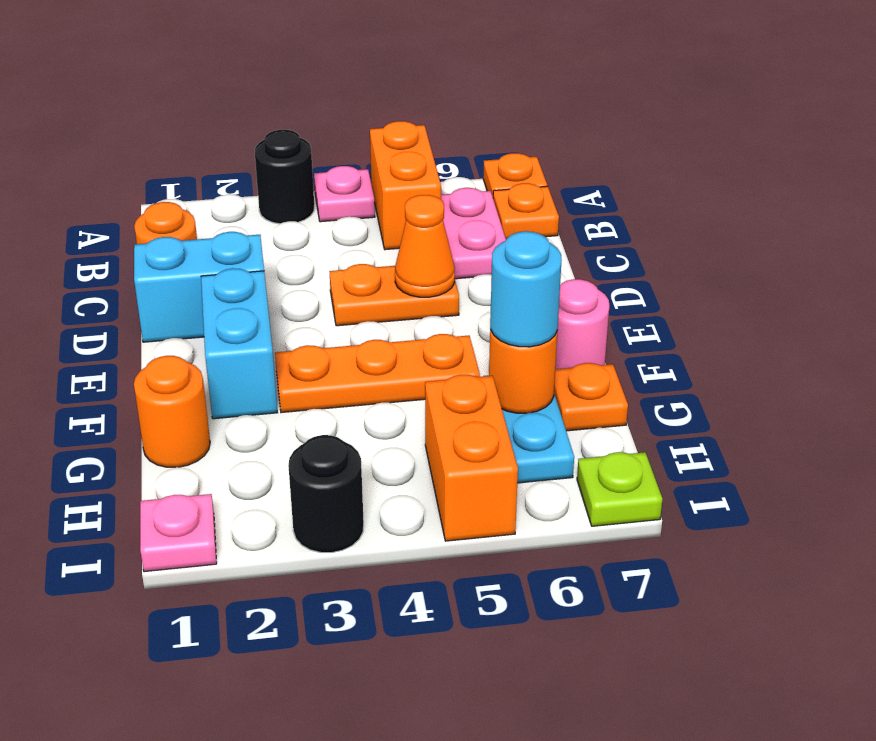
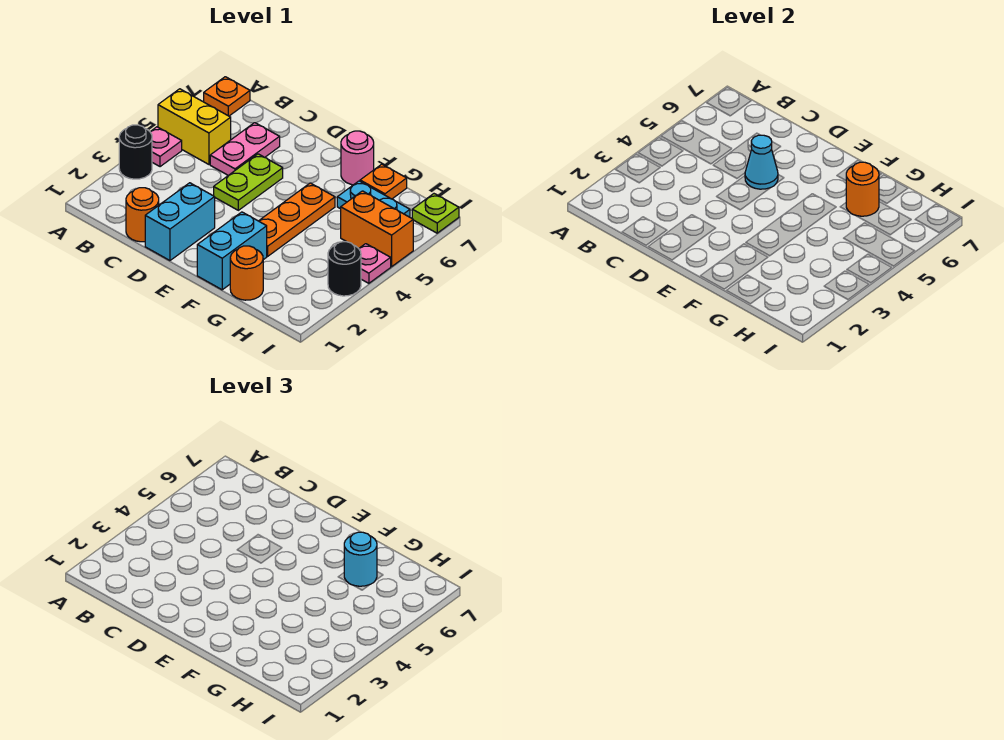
orange 1x2 brick [370,121,441,250] -> yellow 1x2 brick [158,89,231,164]
pink 1x2 plate [441,188,506,279] -> pink 1x2 plate turned to [210,123,280,175]
orange 1x1 plate [493,183,559,239] -> none
orange 1x2 plate [329,264,459,326] -> lime 1x2 plate [214,154,283,210]
orange 1x1 cone [395,195,455,297] -> cyan 1x1 cone [745,135,778,189]
cyan 1x2 brick [201,268,277,419] -> cyan 1x2 brick turned to [197,212,267,290]
pink 1x1 plate [140,494,217,572] -> pink 1x1 plate moved to [359,244,391,283]

